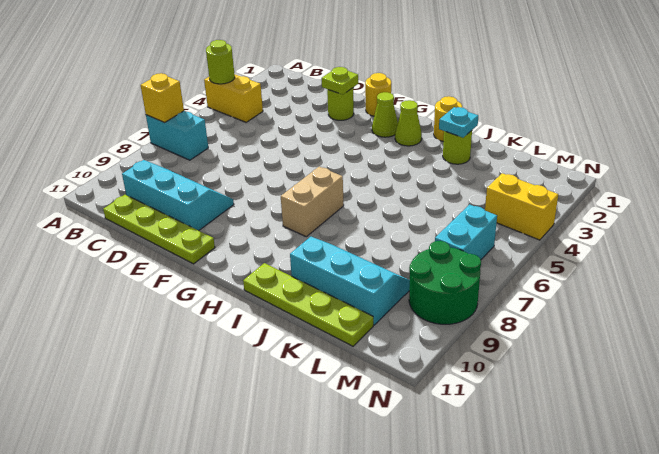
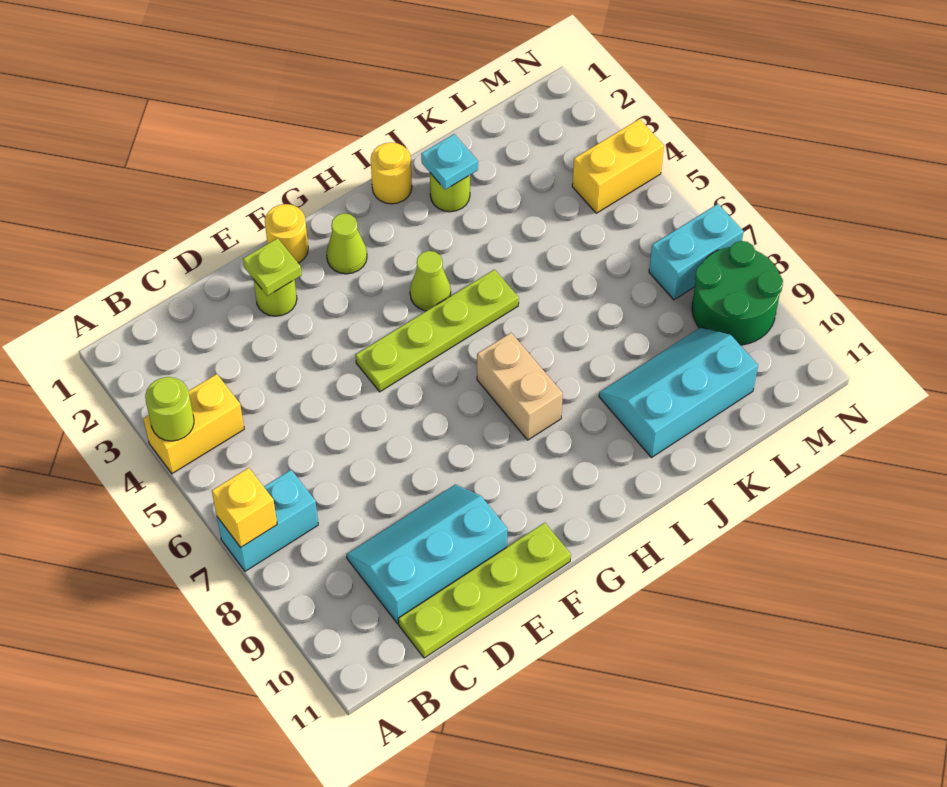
lime 1x1 cone [395,100,422,146] -> lime 1x1 cone moved to [410,251,451,311]
lime 1x4 plate [243,263,373,346] -> lime 1x4 plate moved to [355,270,519,392]
cyan 1x2 brick [435,205,497,259] -> cyan 1x2 brick turned to [649,204,743,300]

